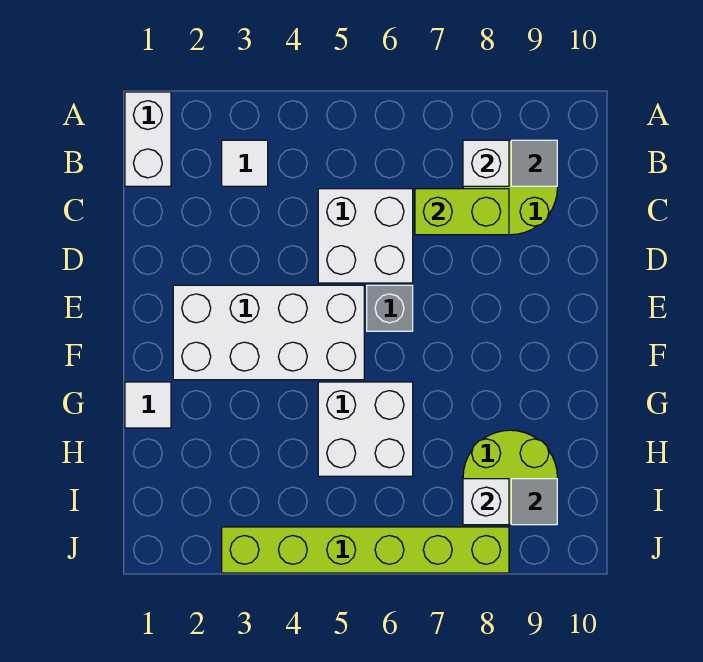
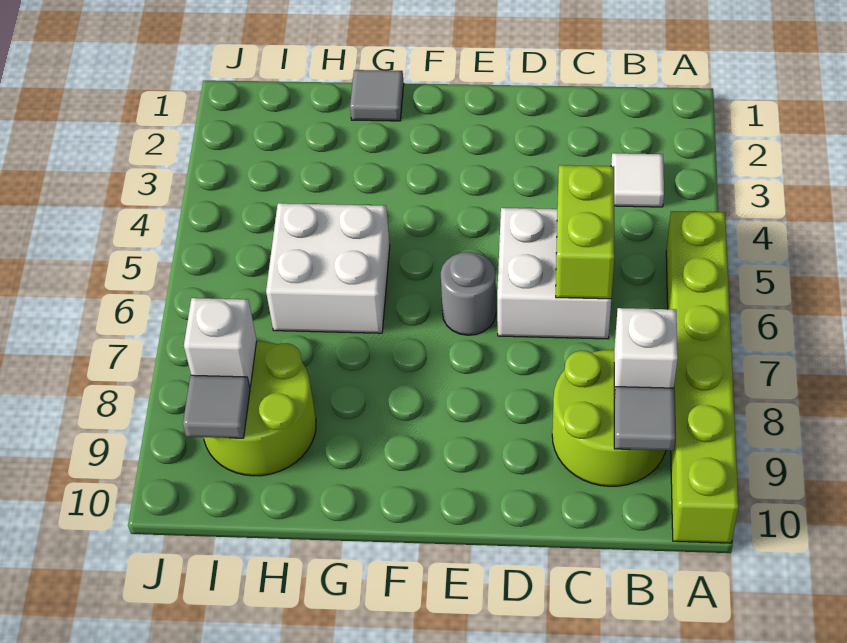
white 1x2 brick [125,92,171,186] -> none
lime 1x2 brick [415,189,509,235] -> lime 1x2 brick moved to [556,165,614,299]
white 2x4 brick [173,285,364,380] -> none
grey 1x1 brick [367,285,413,331] -> grey 1x1 round brick [441,252,496,335]
white 1x1 tile [125,382,171,428] -> grey 1x1 tile [350,70,404,121]
lime 1x6 brick [222,527,509,573] -> lime 1x6 brick moved to [666,211,739,543]

